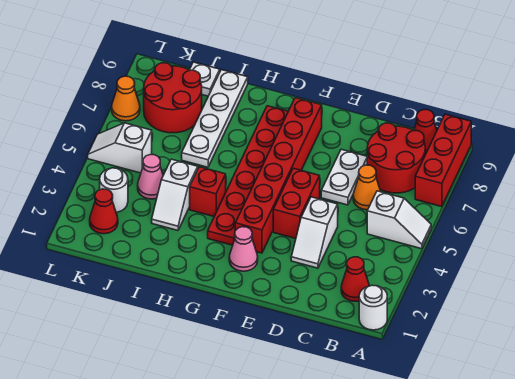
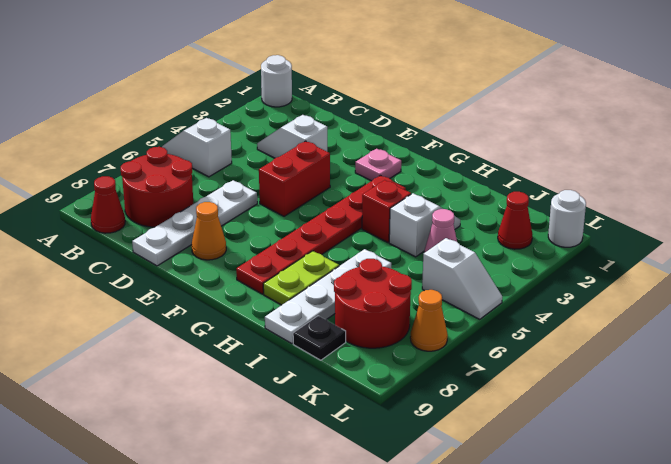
red 1x3 brick [415,114,471,207] -> none
red 1x1 cone [341,257,369,301] -> none
orange 1x1 cone [353,165,381,210] -> orange 1x1 cone moved to [192,202,226,260]
white 1x2 slope [291,197,338,268] -> white 1x2 slope turned to [257,115,327,158]
white 1x2 plate [321,149,367,205] -> white 1x4 plate [132,180,257,266]
pink 1x1 cone [229,227,258,271] -> pink 1x1 plate [355,149,401,181]
red 1x6 brick [235,98,322,253] -> none
none -> lime 1x2 plate [263,251,339,305]
white 1x1 plate [190,62,220,96] -> black 1x1 plate [293,316,346,360]
white 1x1 round brick [100,168,128,212] -> white 1x1 round brick moved to [548,190,586,247]

